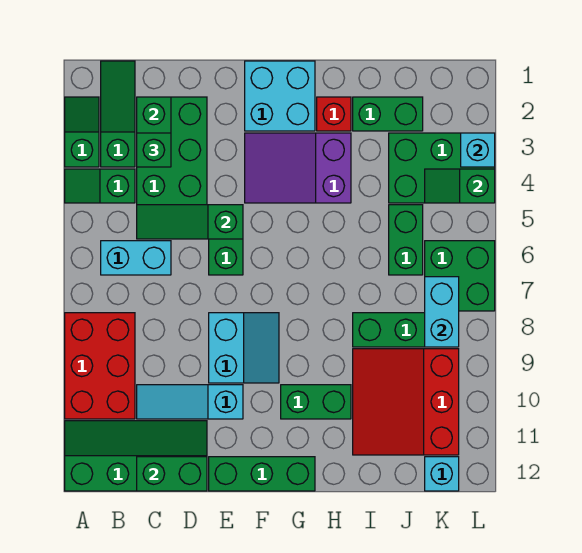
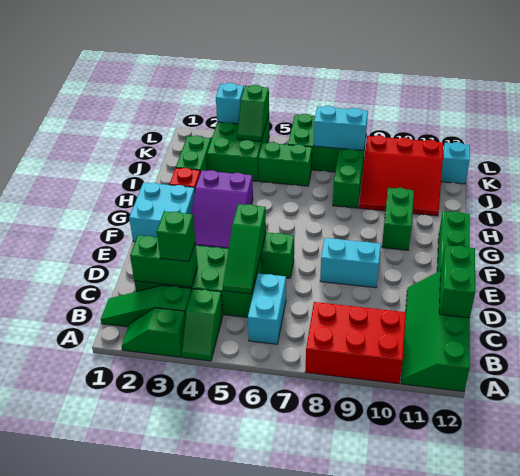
cyan 1x3 slope [137,385,243,419] -> none

